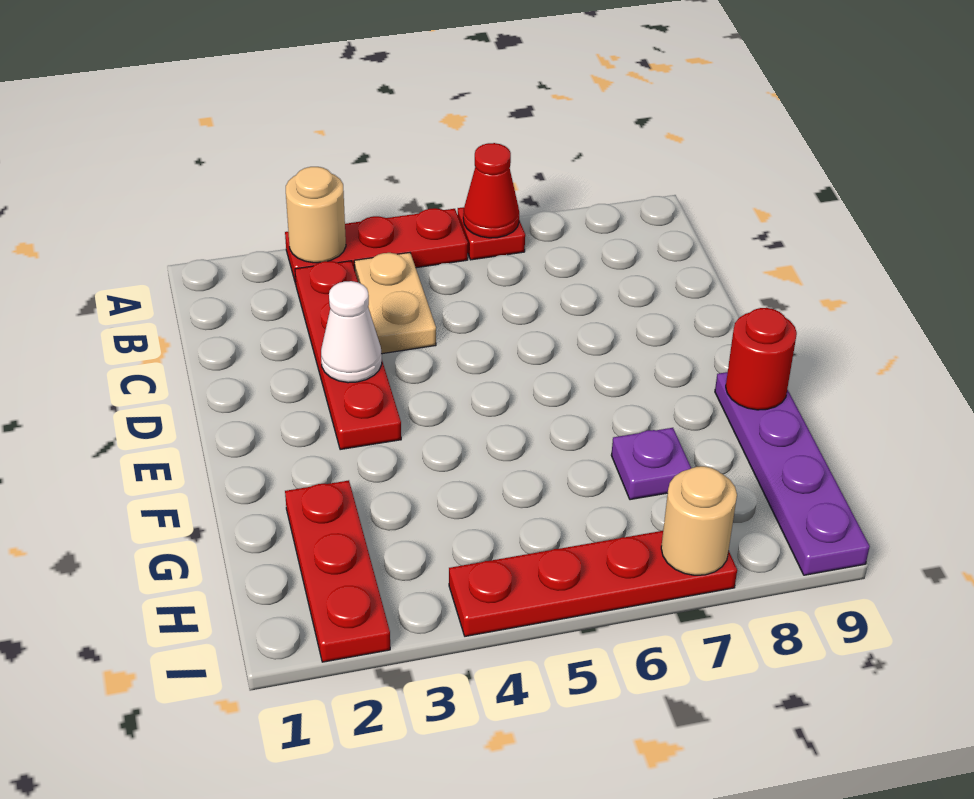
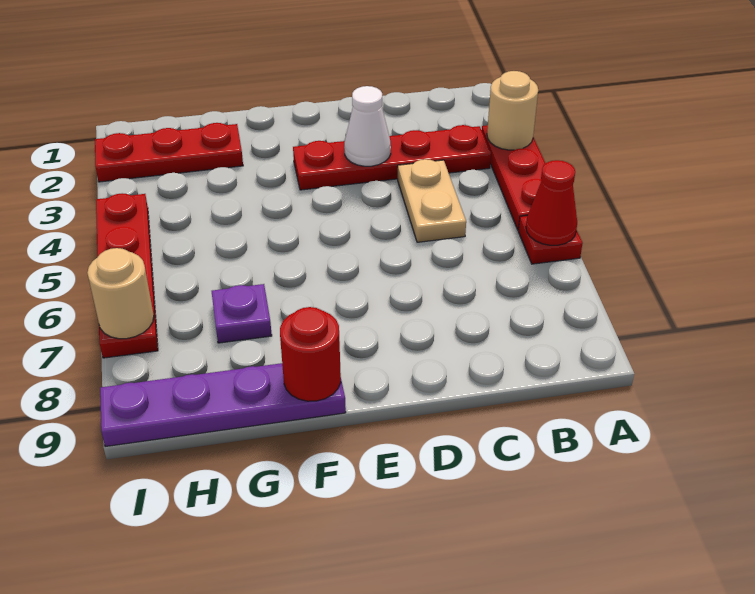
tan 1x2 plate [354,253,436,354] -> tan 1x2 plate turned to [398,159,466,242]

